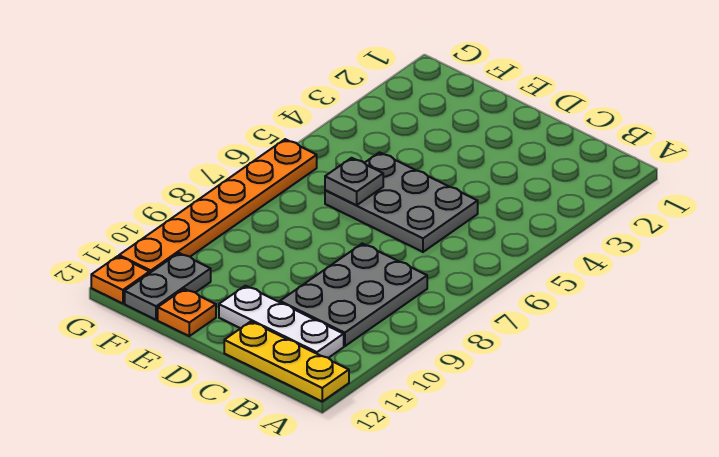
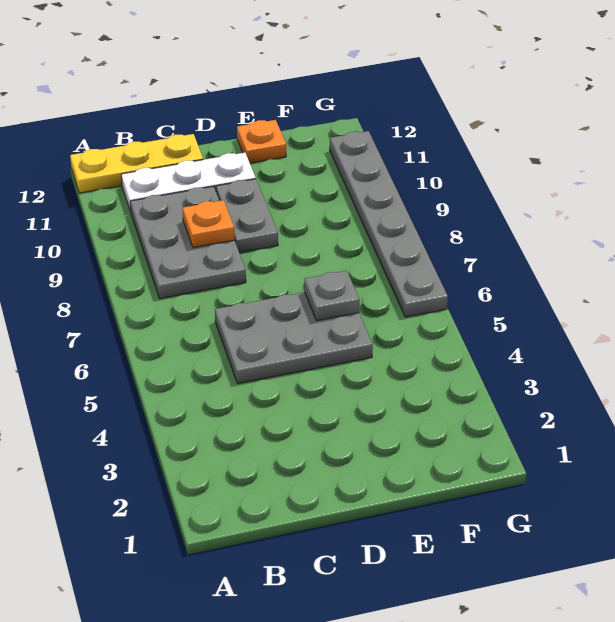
grey 1x2 plate [125,253,211,320] -> grey 1x2 plate moved to [216,179,278,253]
orange 1x6 plate [119,139,317,273] -> grey 1x6 plate [330,131,448,317]
orange 1x1 plate [91,256,149,304] -> orange 1x1 plate moved to [183,200,235,248]

